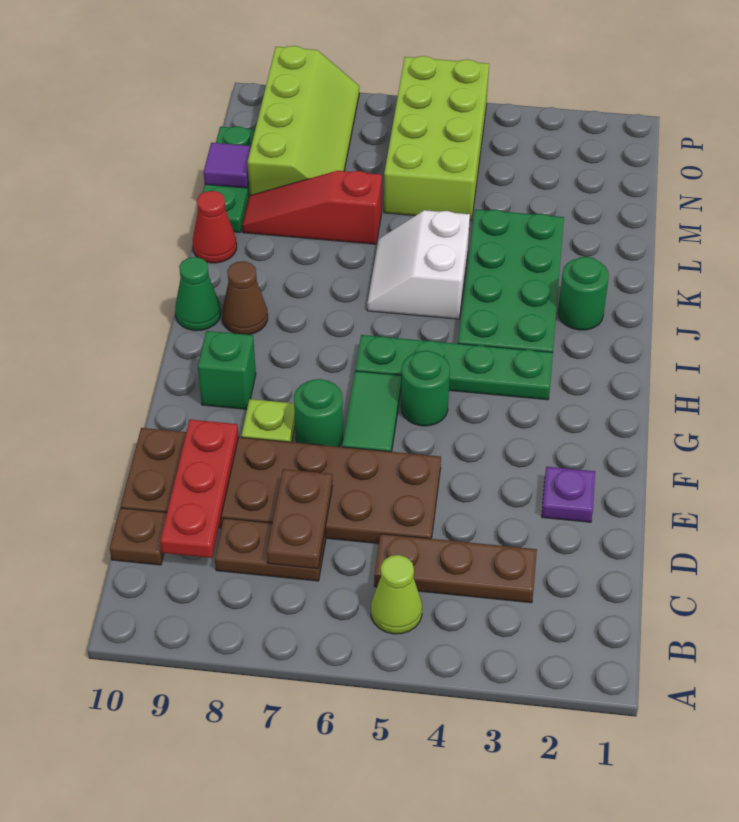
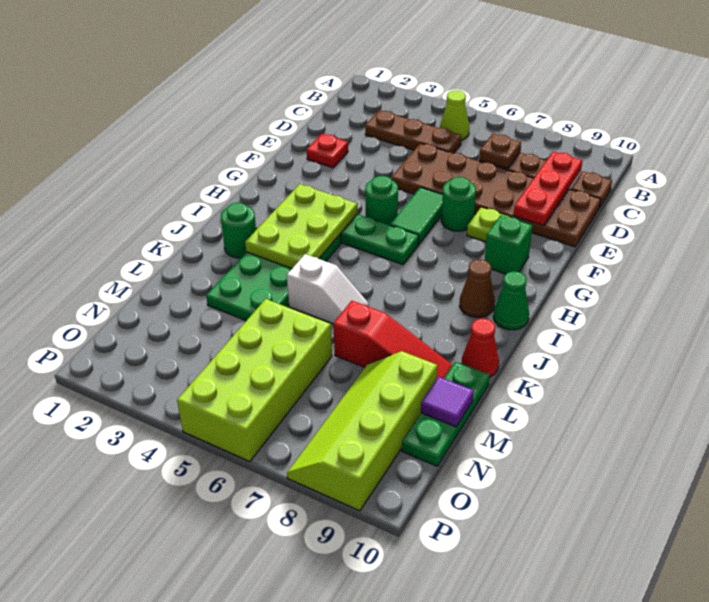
brown 1x2 plate [267,469,333,569] -> brown 1x1 plate [479,134,521,169]
purple 1x1 plate [542,467,595,522] -> red 1x1 plate [307,134,348,168]
none -> lime 2x3 plate [245,184,357,269]
white 2x2 slope [367,210,470,319] -> white 1x2 slope [287,254,369,324]

